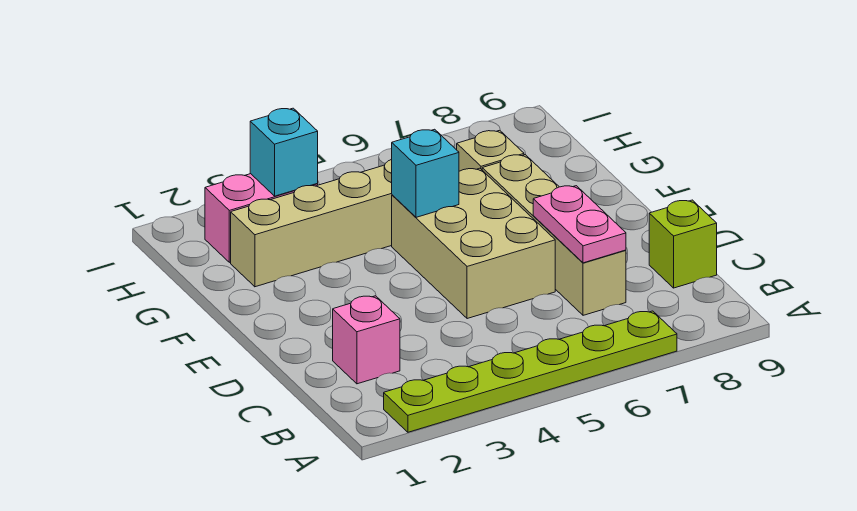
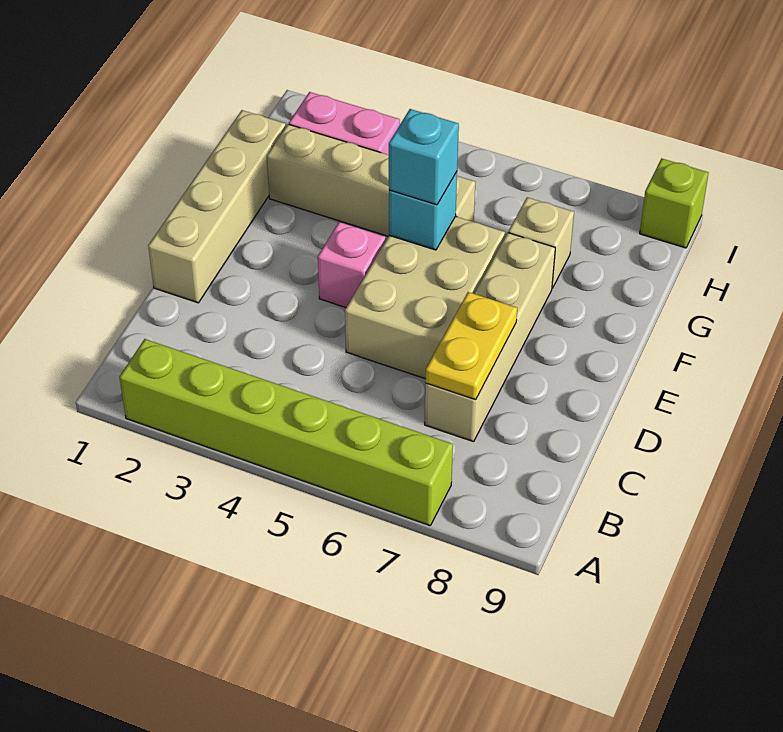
lime 1x6 plate [384,311,677,432] -> lime 1x6 brick [119,339,453,526]
pink 1x1 brick [333,296,400,384] -> pink 1x1 brick moved to [318,222,386,307]
pink 1x2 plate [533,186,626,263] -> yellow 1x2 plate [425,292,517,400]
lime 1x1 brick [649,200,717,288] -> lime 1x1 brick moved to [640,158,708,248]
none -> tan 1x4 brick [148,110,286,303]
cyan 1x1 brick [250,108,318,196] -> cyan 1x1 brick moved to [389,109,459,205]

